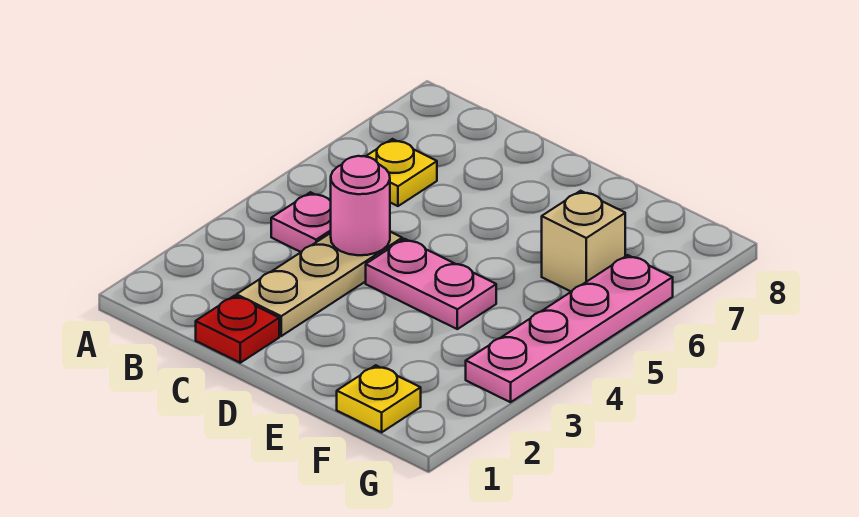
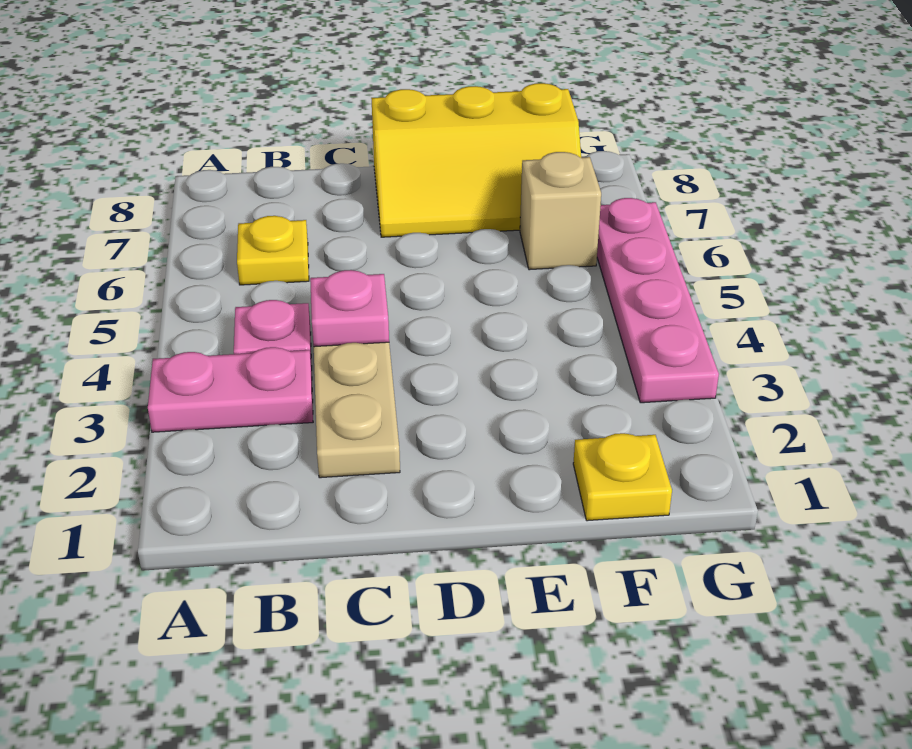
red 1x1 plate [196,296,279,363] -> none
pink 1x1 round brick [331,156,390,255] -> pink 1x1 plate [310,270,389,347]
pink 1x2 plate [366,239,496,329] -> pink 1x2 plate moved to [148,347,313,432]
none -> yellow 2x3 slope [371,83,581,237]

